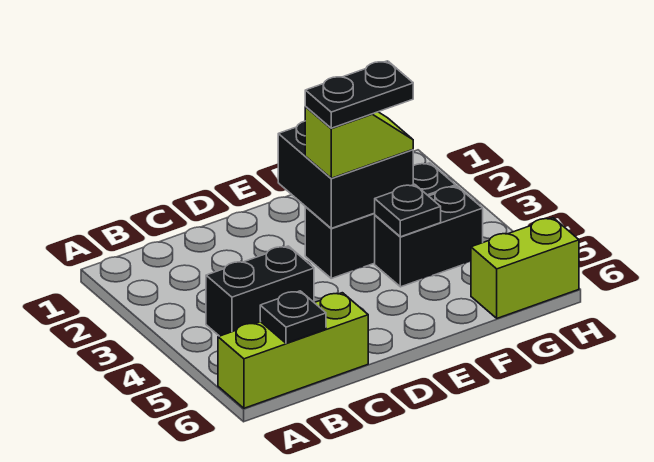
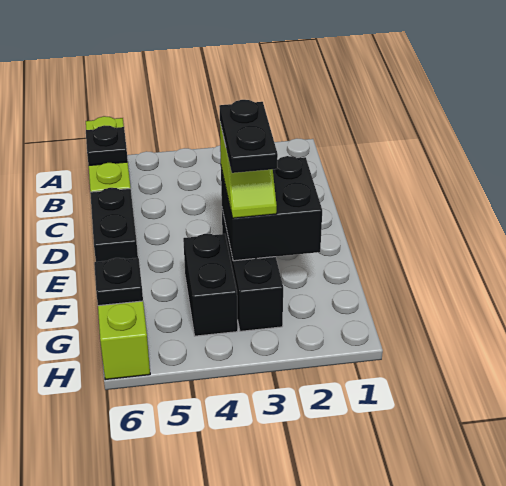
black 1x2 brick [206,246,314,336] -> black 1x2 brick moved to [90,188,138,262]
black 1x1 plate [374,184,441,237] -> black 1x1 plate moved to [94,258,143,306]

